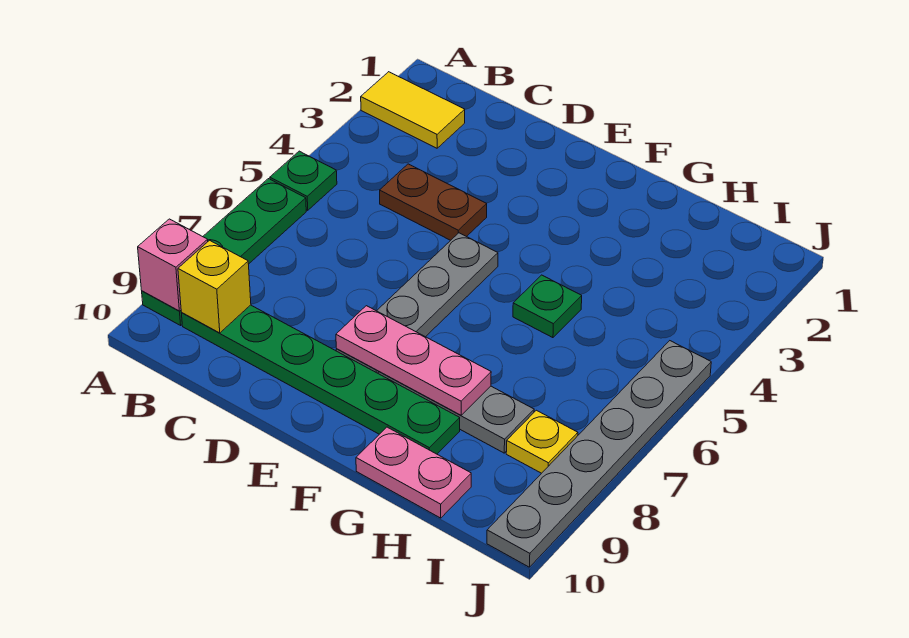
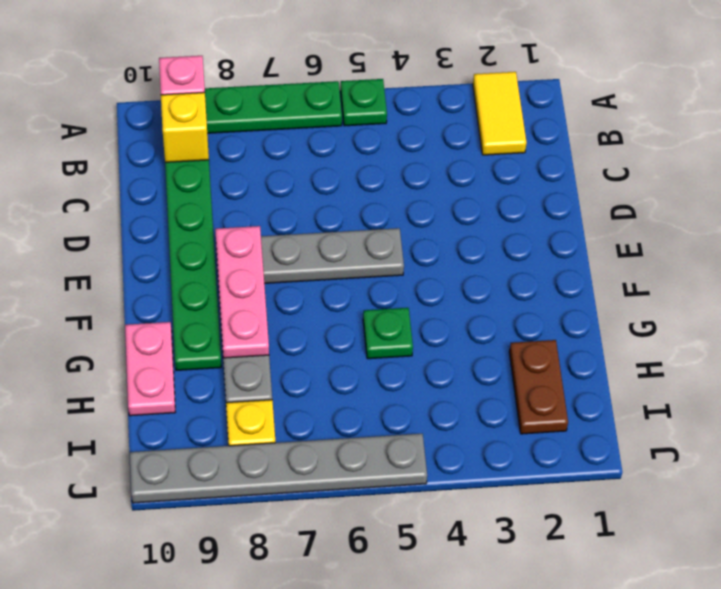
brown 1x2 plate [380,164,487,240] -> brown 1x2 plate moved to [509,340,568,434]

